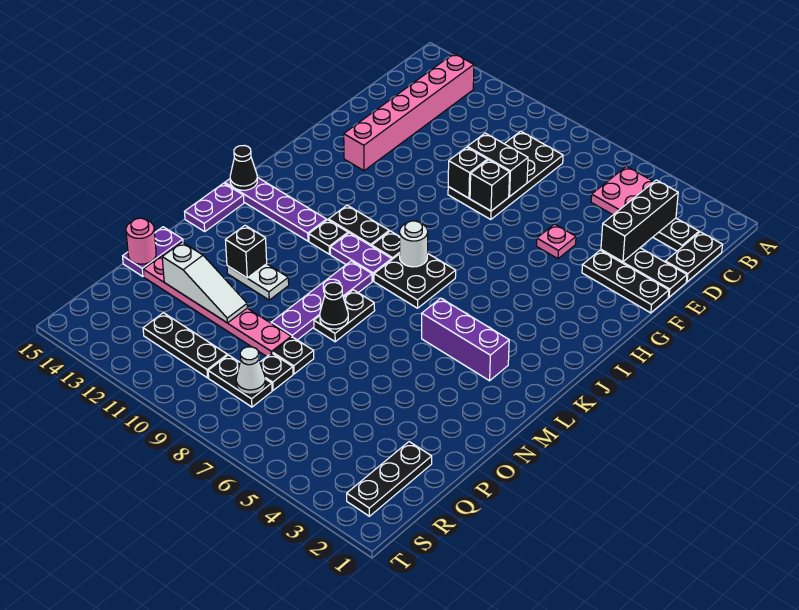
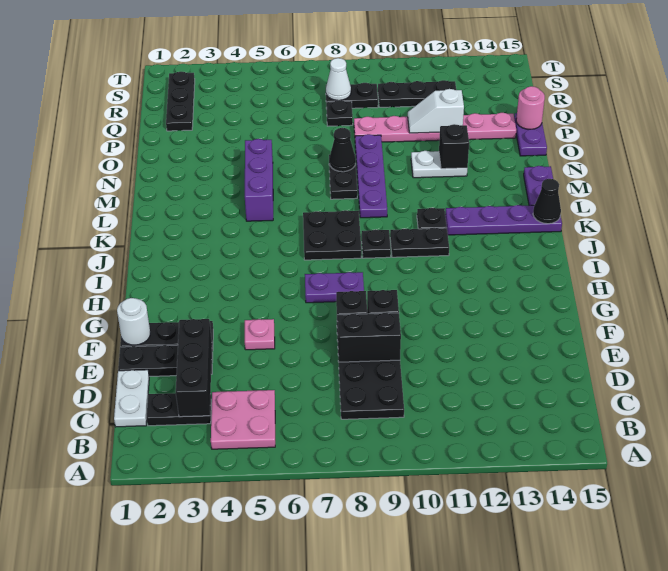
pink 1x6 brick [344,54,474,171] -> none
black 1x2 plate [665,232,723,282] -> white 1x2 plate [114,370,149,427]
white 1x1 round brick [400,221,428,267] -> white 1x1 round brick moved to [117,298,150,345]
purple 1x2 plate [330,233,392,281] -> purple 1x2 plate moved to [305,272,364,303]
purple 1x3 brick [422,298,509,381] -> purple 1x3 brick turned to [245,139,273,221]
black 1x1 plate [273,337,314,374] -> none
white 1x3 slope [162,242,247,323] -> white 1x2 slope [408,89,464,133]

